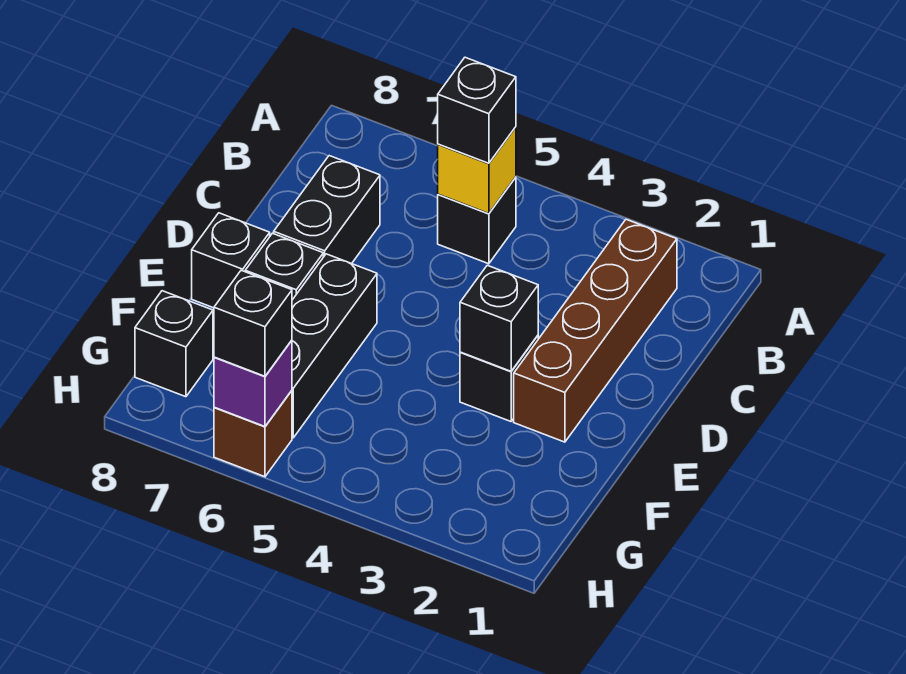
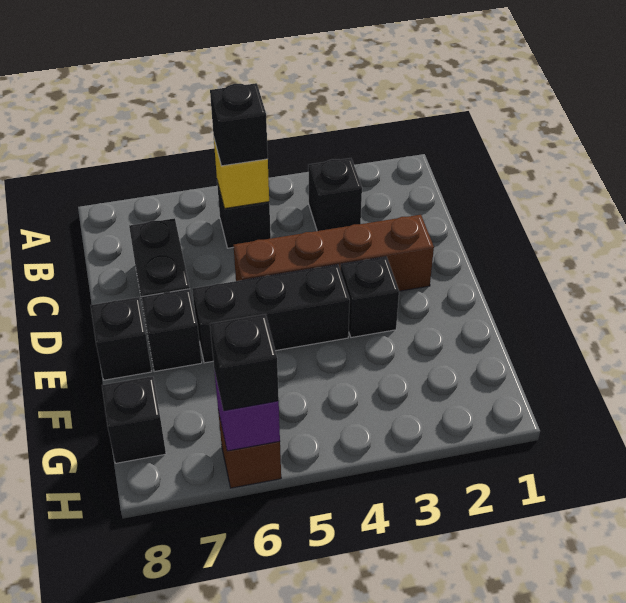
brown 1x4 brick [514,219,677,442] -> brown 1x4 brick turned to [234,215,434,291]
black 1x1 brick [460,265,538,371] -> black 1x1 brick moved to [308,158,362,231]
black 1x3 brick [292,254,377,438] -> black 1x3 brick turned to [192,265,350,363]

